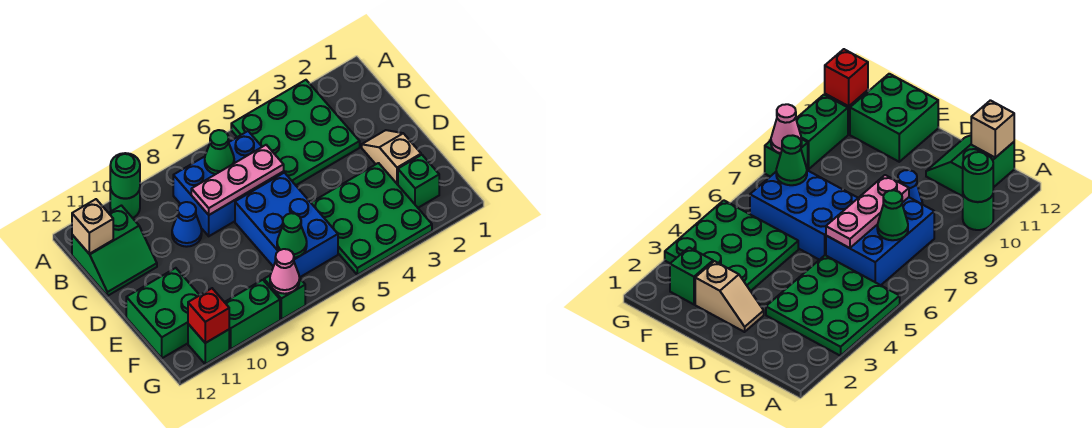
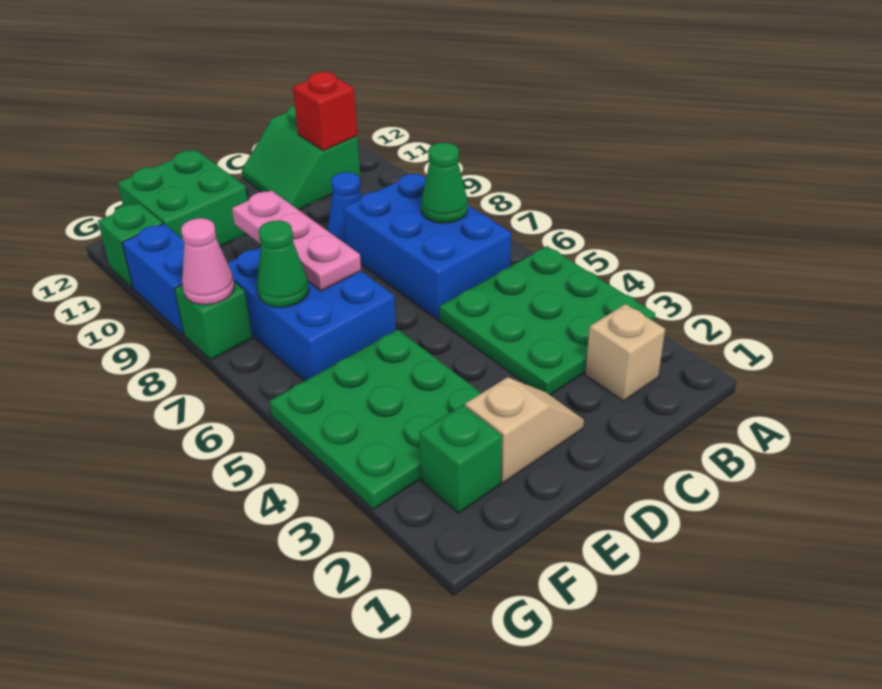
green 1x1 round brick [110,187,140,218] -> none
green 1x1 round brick [110,153,140,199] -> none
tan 1x1 brick [72,199,113,254] -> tan 1x1 brick moved to [585,304,665,401]
pink 1x3 plate [191,145,284,215] -> pink 1x3 plate moved to [232,190,361,291]
blue 2x3 brick [235,173,338,277] -> blue 2x3 brick turned to [228,247,396,381]
green 1x2 brick [225,280,280,349] -> blue 1x2 brick [122,224,184,335]
red 1x1 brick [188,288,229,343] -> red 1x1 brick moved to [293,72,357,151]

